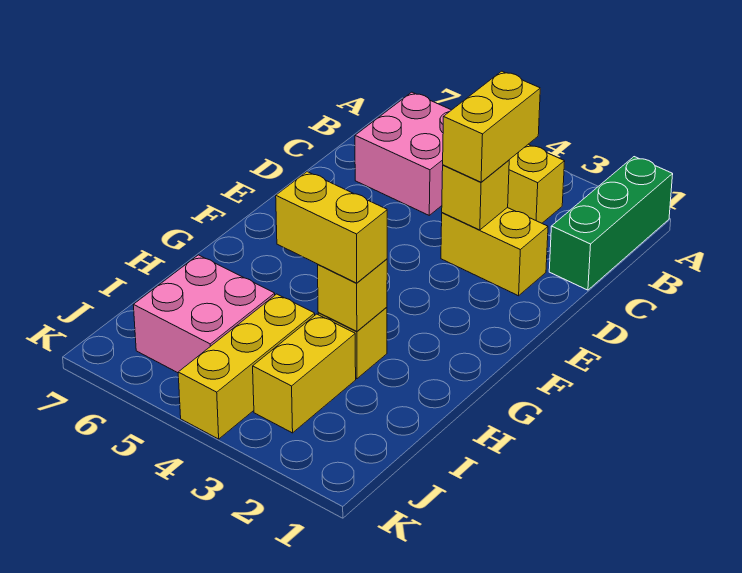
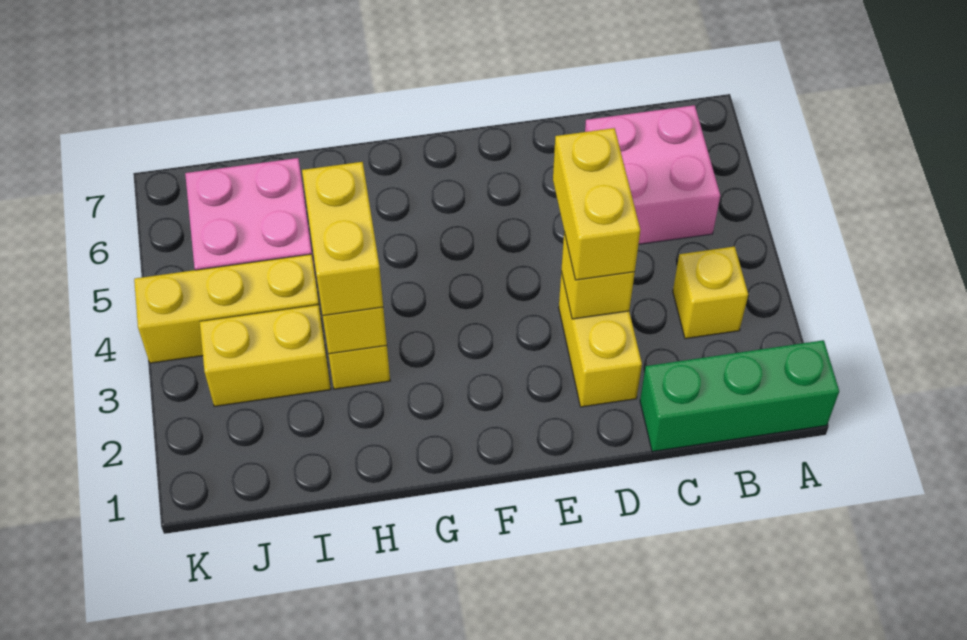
yellow 1x2 brick [443,71,540,182] -> yellow 1x2 brick turned to [553,128,640,280]

